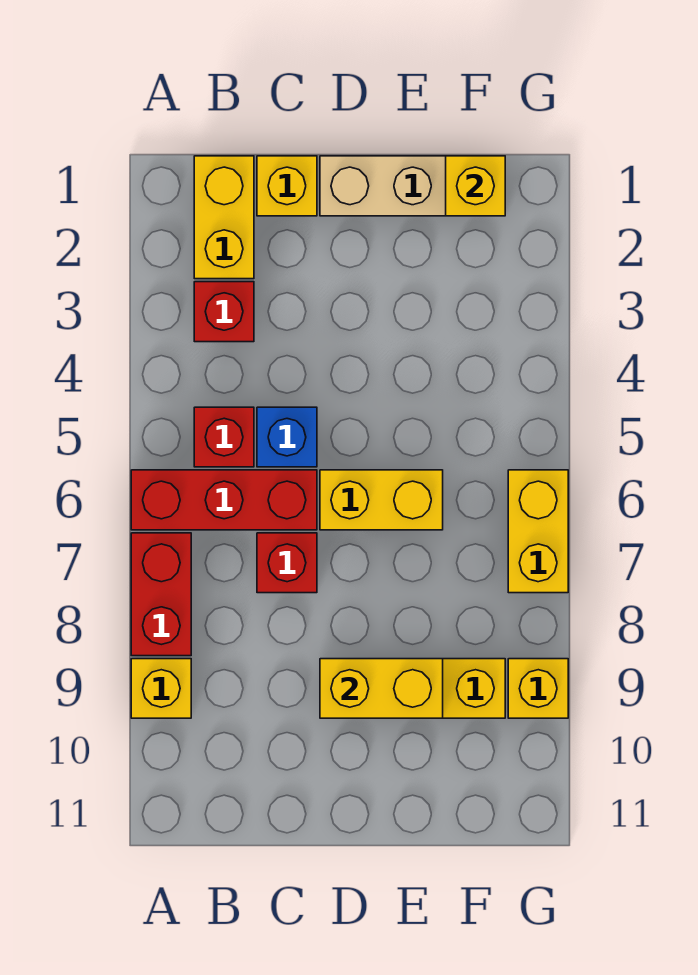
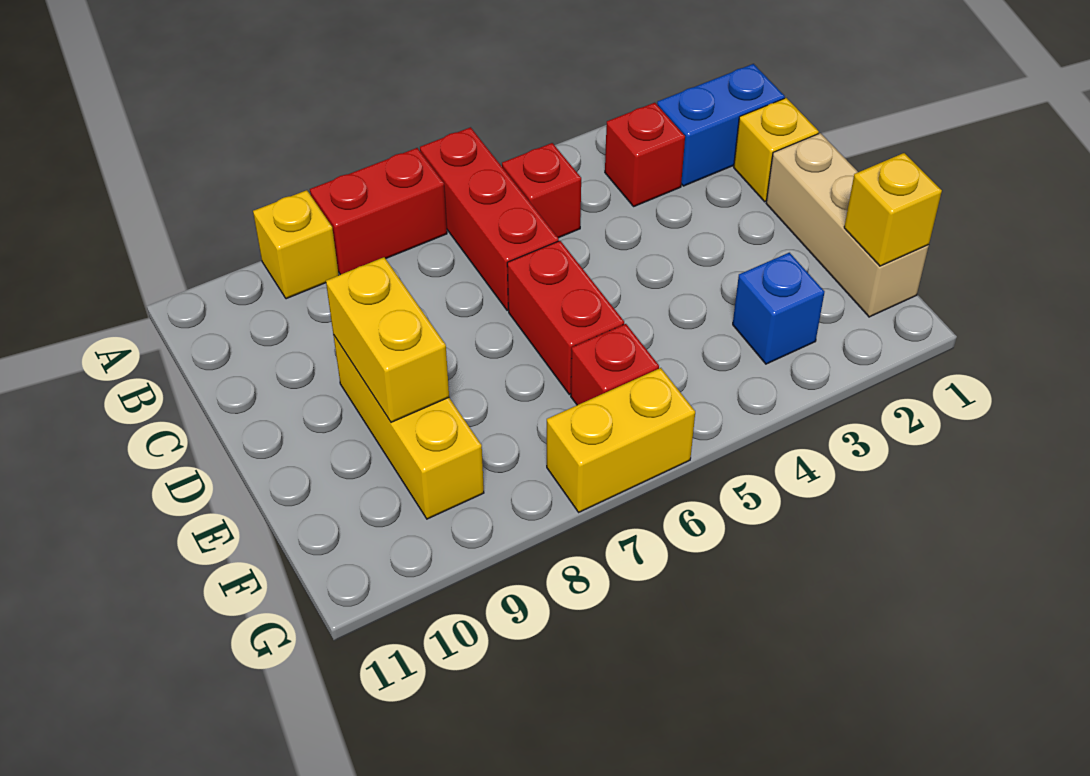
yellow 1x2 brick [194,156,254,279] -> blue 1x2 brick [657,64,785,186]
blue 1x1 brick [257,407,317,467] -> blue 1x1 brick moved to [733,253,824,364]
red 1x1 brick [257,533,317,593] -> red 1x1 brick moved to [571,324,659,405]
yellow 1x2 brick [320,470,443,530] -> red 1x2 brick [507,241,624,394]
yellow 1x1 brick [508,659,568,718] -> none

